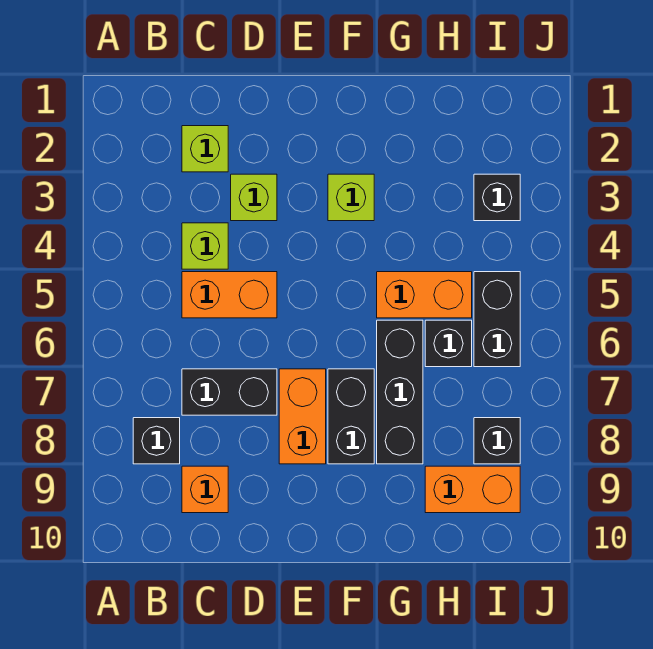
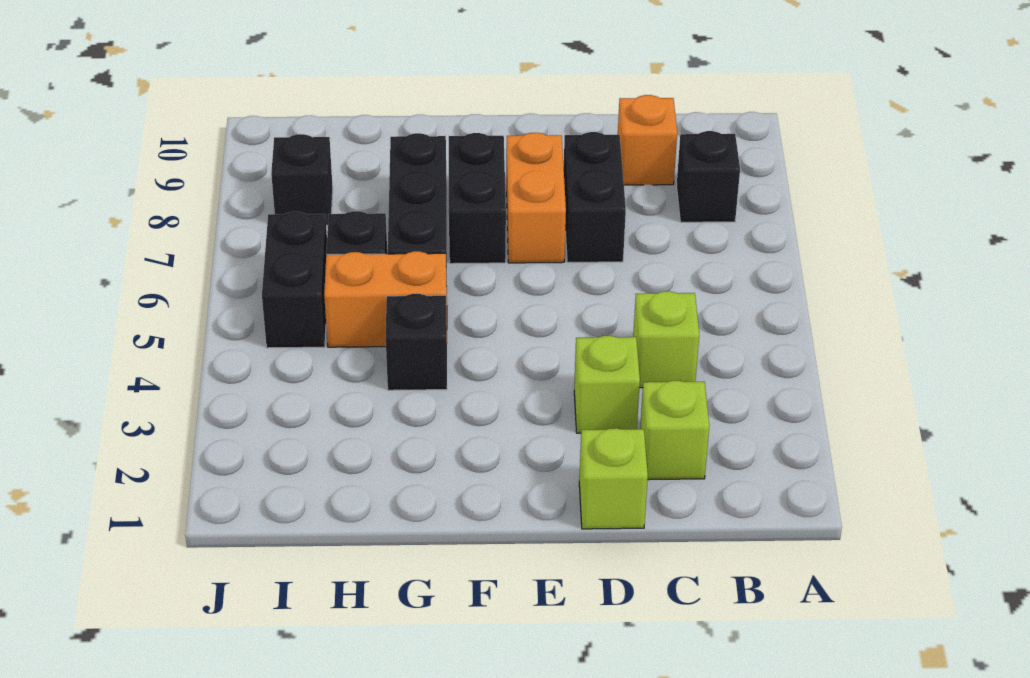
orange 1x2 brick [182,272,277,318] -> none
black 1x2 brick [182,369,277,415] -> black 1x2 brick turned to [564,132,626,262]
lime 1x1 brick [328,174,374,221] -> lime 1x1 brick moved to [579,428,648,529]
orange 1x2 brick [425,466,520,513] -> none
black 1x1 brick [474,174,520,221] -> black 1x1 brick moved to [386,294,447,390]

